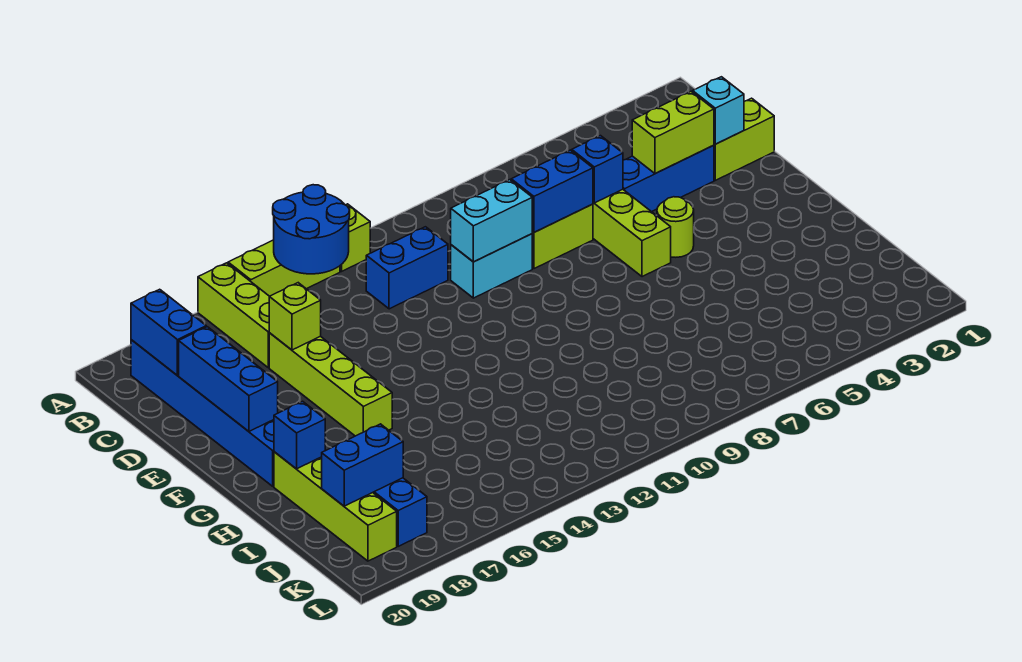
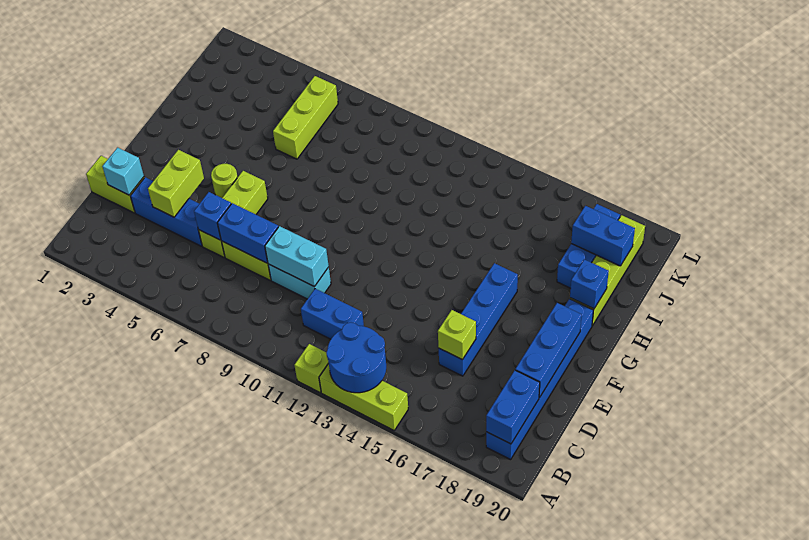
lime 1x3 brick [198,263,269,368] -> lime 1x3 brick moved to [273,76,338,159]
lime 1x2 brick [632,92,714,174] -> lime 1x2 brick turned to [148,150,204,217]
lime 1x4 brick [269,333,392,436] -> blue 1x4 brick [439,263,518,376]

